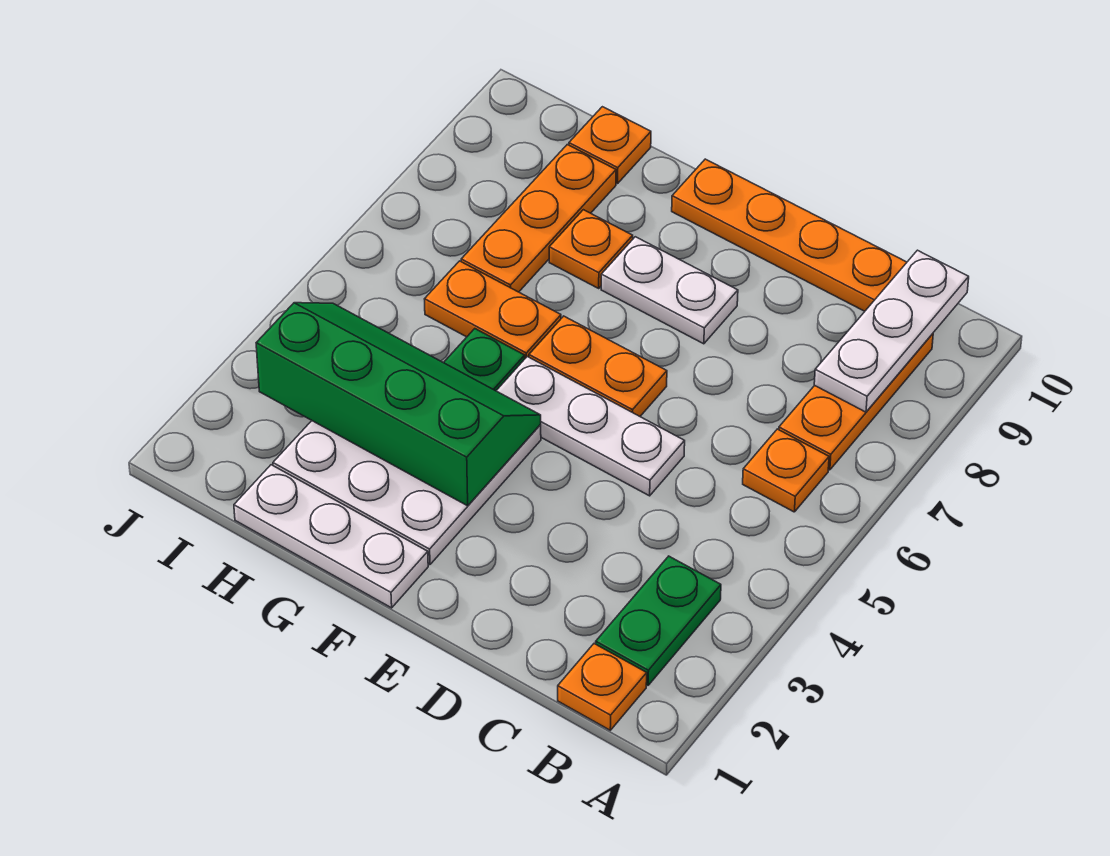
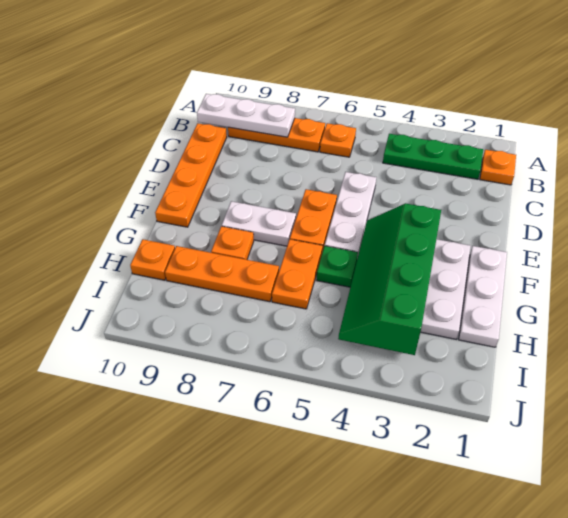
green 1x2 plate [596,556,721,685] -> green 1x3 plate [383,134,483,179]
white 1x2 plate [601,237,738,344] -> white 1x2 plate turned to [222,201,296,246]

